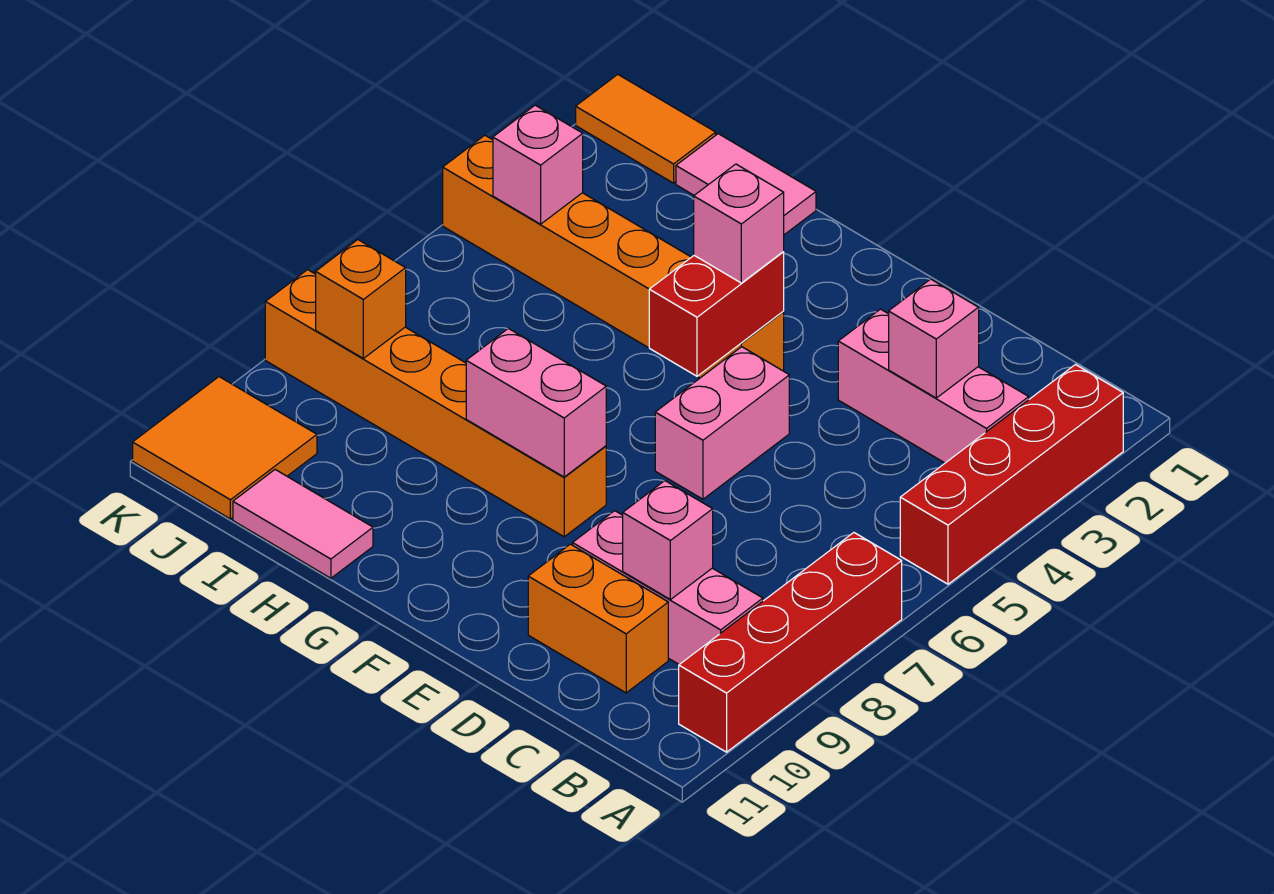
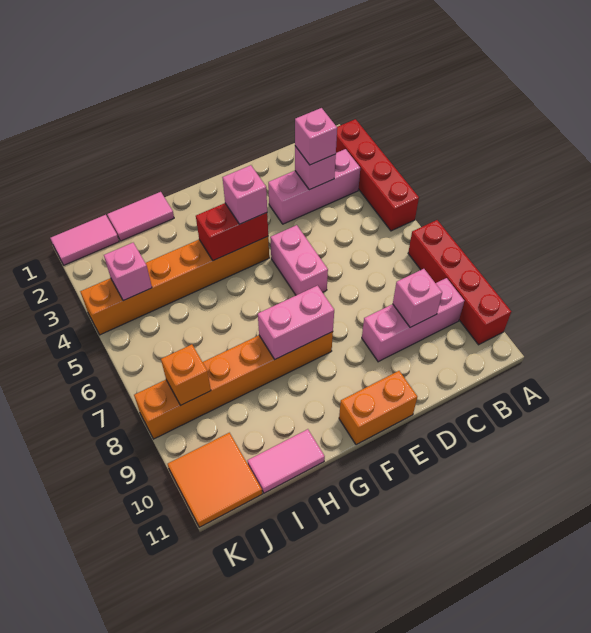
none -> pink 1x1 brick [295,108,337,165]
orange 1x2 brick [528,544,668,693] -> orange 1x2 brick moved to [339,371,417,445]
red 1x2 brick [649,252,784,376] -> red 1x2 brick turned to [196,203,268,261]
orange 1x2 tile [576,74,716,183] -> pink 1x2 tile [50,215,119,265]

